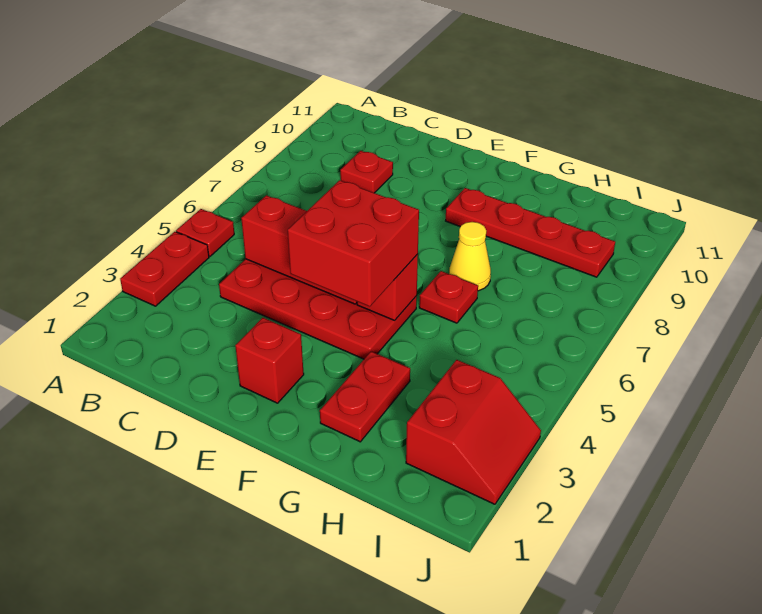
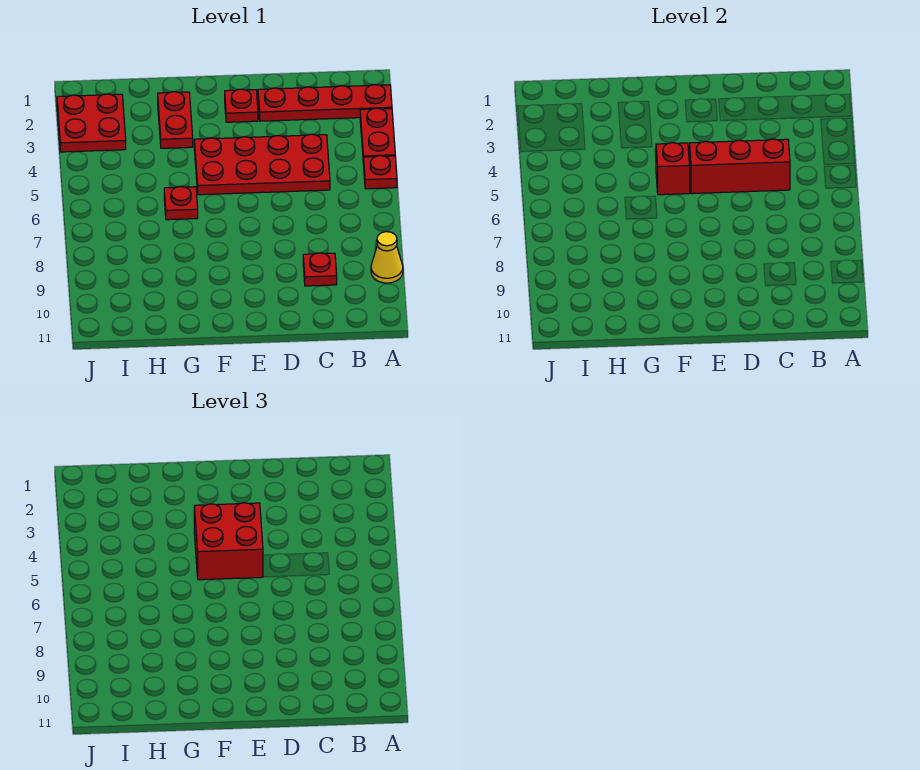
red 1x1 brick [235,318,304,403] -> red 1x1 plate [225,89,258,122]
red 1x4 plate [446,188,615,277] -> red 1x4 plate moved to [258,85,392,121]
yellow 1x1 cone [449,222,491,291] -> yellow 1x1 cone moved to [371,232,403,283]
red 2x2 slope [406,360,541,504] -> red 2x2 plate [57,94,126,152]

